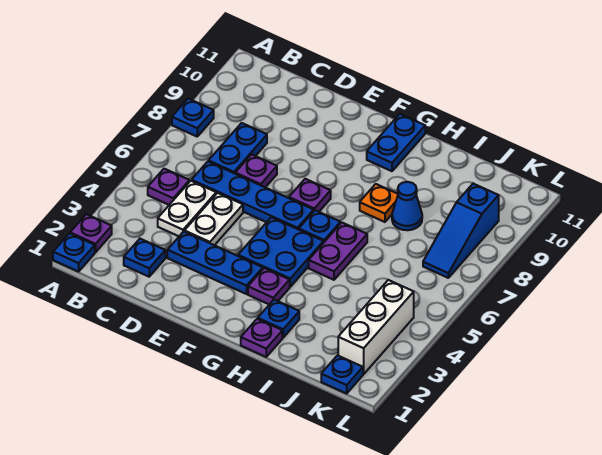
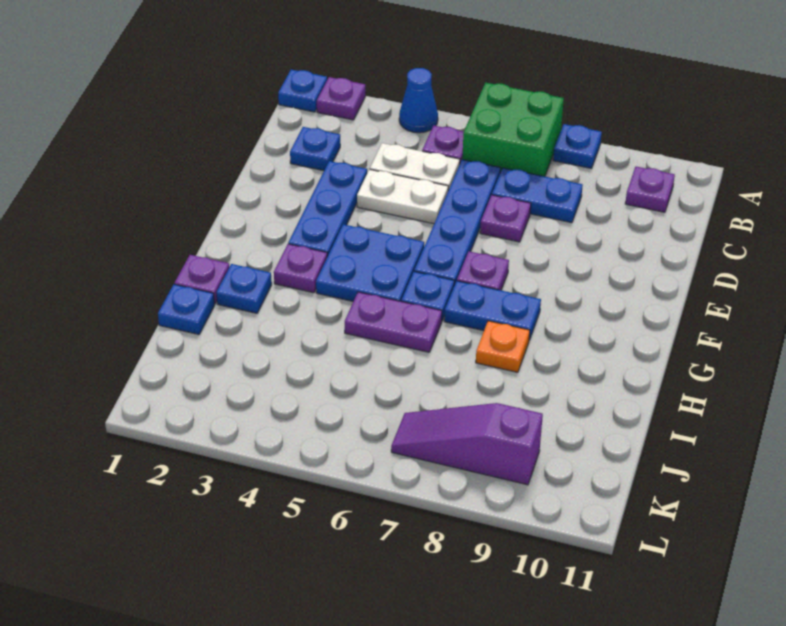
none -> green 2x2 brick [462,83,564,176]
none -> purple 1x1 plate [625,167,675,212]
blue 1x2 plate [367,114,425,171] -> blue 1x2 plate moved to [444,281,541,340]
blue 1x1 cone [392,182,422,230] -> blue 1x1 cone moved to [399,68,438,133]
blue 1x1 plate [321,356,363,394] -> blue 1x1 plate moved to [158,284,215,334]
white 1x3 brick [338,280,414,374] -> none
blue 1x3 slope [423,183,499,278] -> purple 1x3 slope [391,403,543,485]

